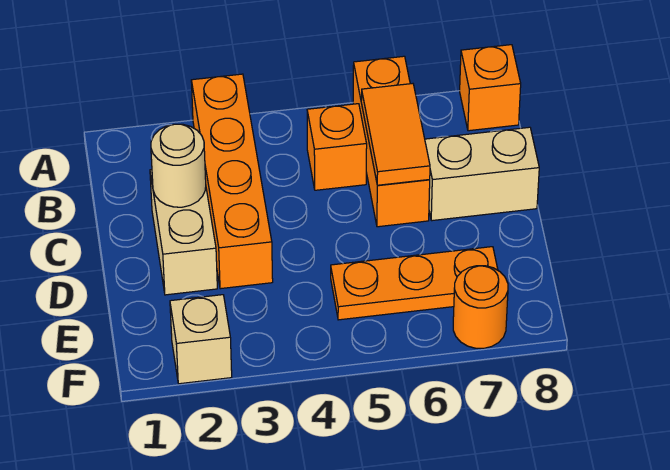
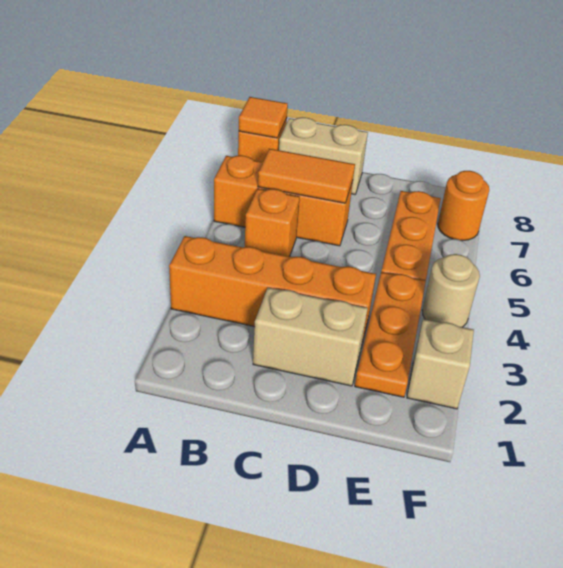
none -> orange 1x1 tile [239,97,288,138]
tan 1x1 round brick [151,124,206,207] -> tan 1x1 round brick moved to [422,254,480,327]
tan 1x2 brick [425,127,539,221] -> tan 1x2 brick turned to [279,117,368,194]
none -> orange 1x3 plate [355,272,426,397]

